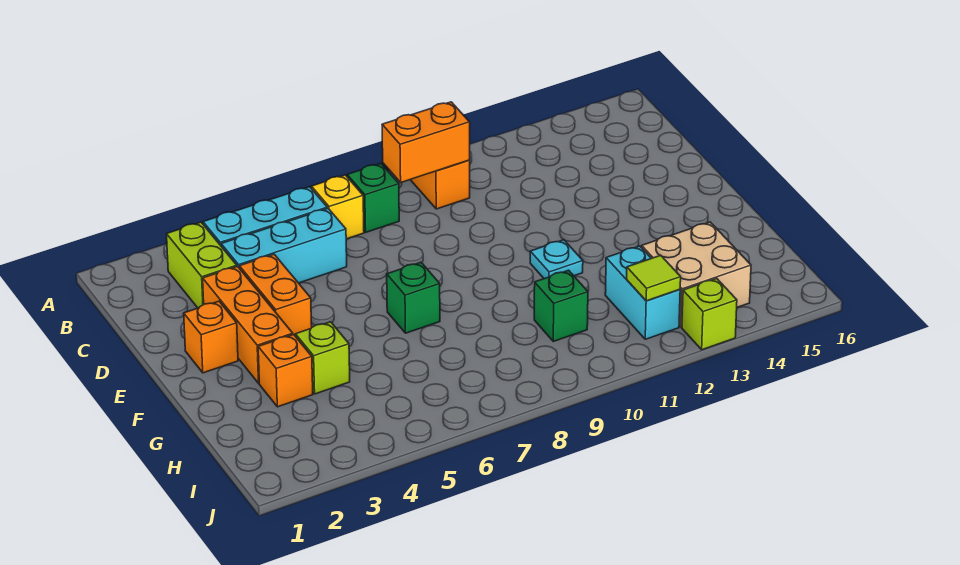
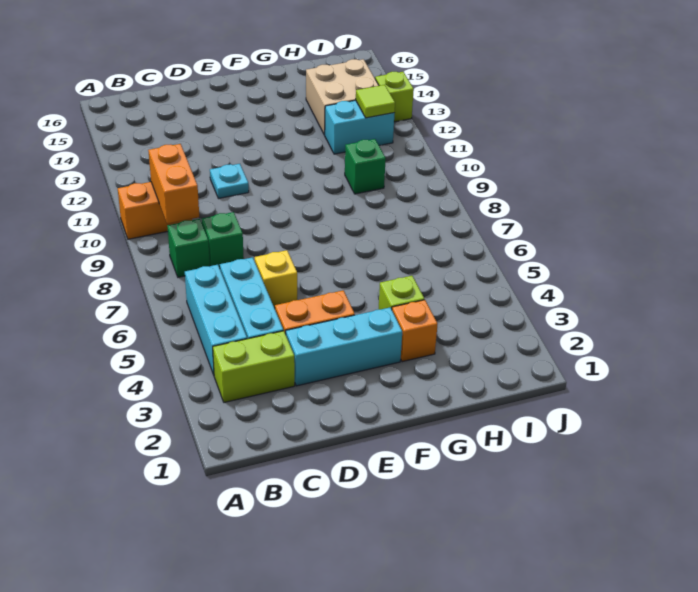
yellow 1x1 brick [311,175,364,239] -> yellow 1x1 brick moved to [255,250,297,308]
orange 1x3 brick [203,266,293,383] -> cyan 1x3 brick [286,308,402,386]
orange 1x1 brick [184,301,238,373] -> none
green 1x1 brick [387,262,440,333] -> green 1x1 brick moved to [202,212,244,268]
cyan 1x1 plate [530,240,583,279] -> cyan 1x1 plate moved to [210,164,249,199]

